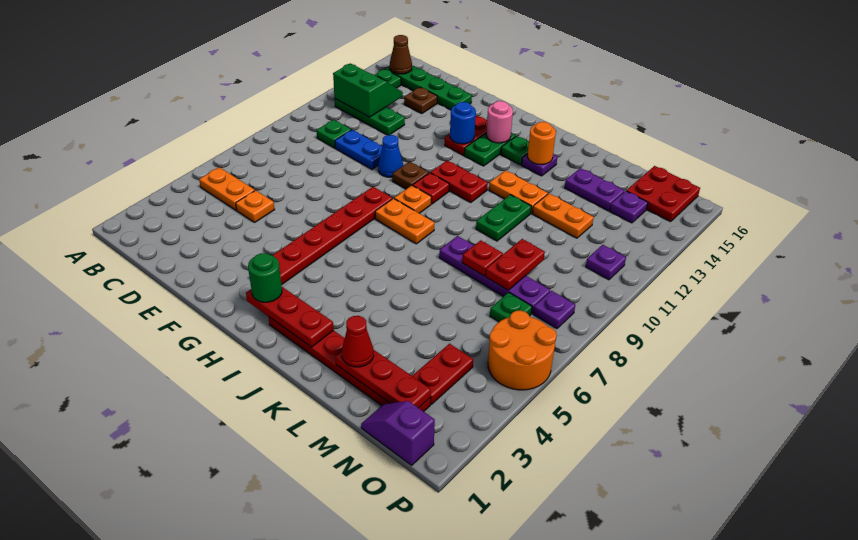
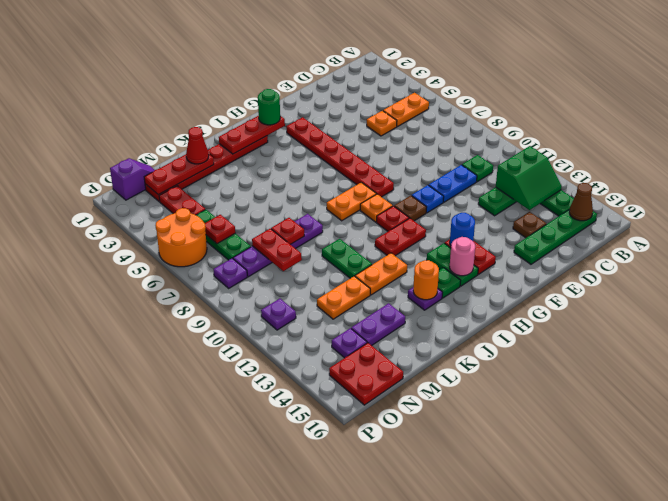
blue 1x1 cone [378,135,403,177] -> blue 1x1 plate [412,185,444,213]
none -> red 1x1 plate [205,215,235,244]
green 1x1 plate [490,292,532,322] -> green 1x3 plate [196,210,251,260]

